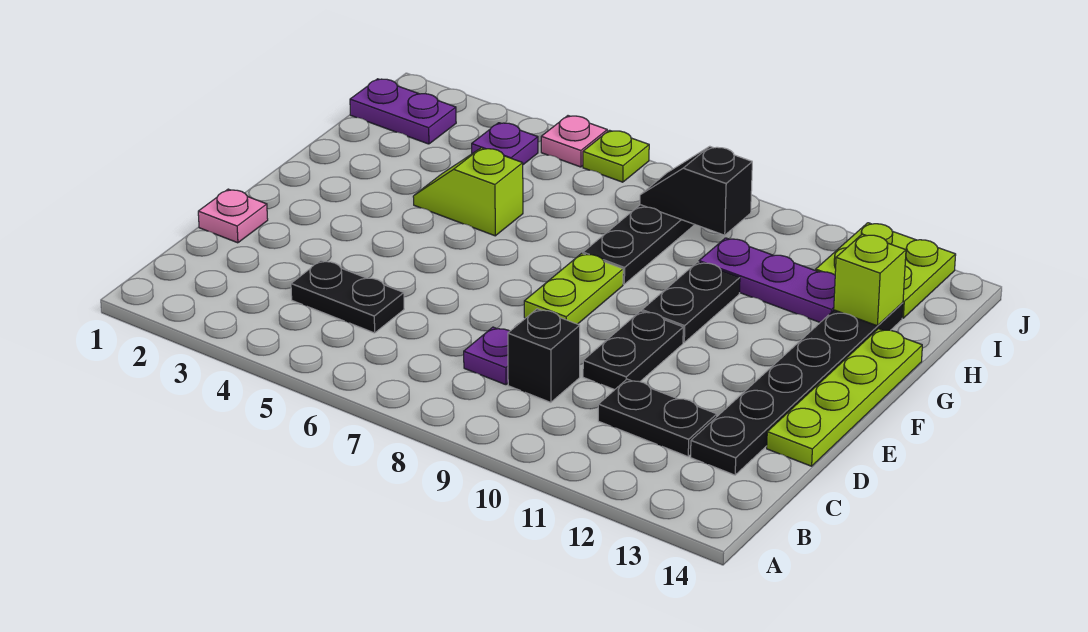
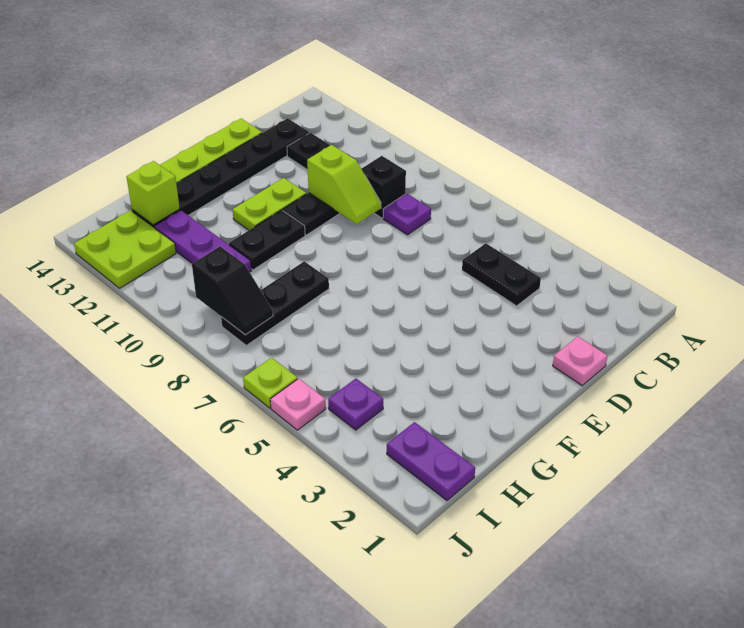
lime 1x2 plate [524,253,623,324] -> lime 1x2 plate moved to [233,178,306,230]
lime 1x2 slope [413,148,523,236] -> lime 1x2 slope moved to [307,145,381,224]

